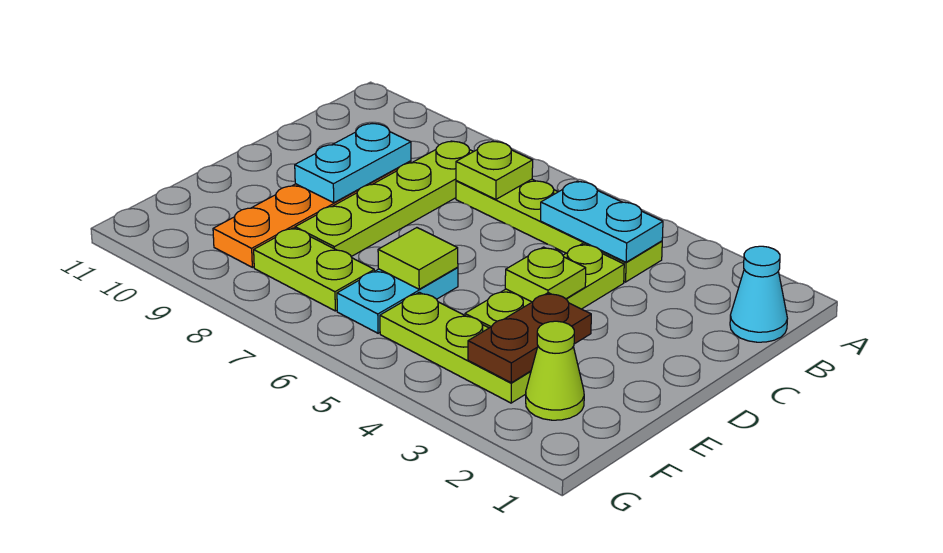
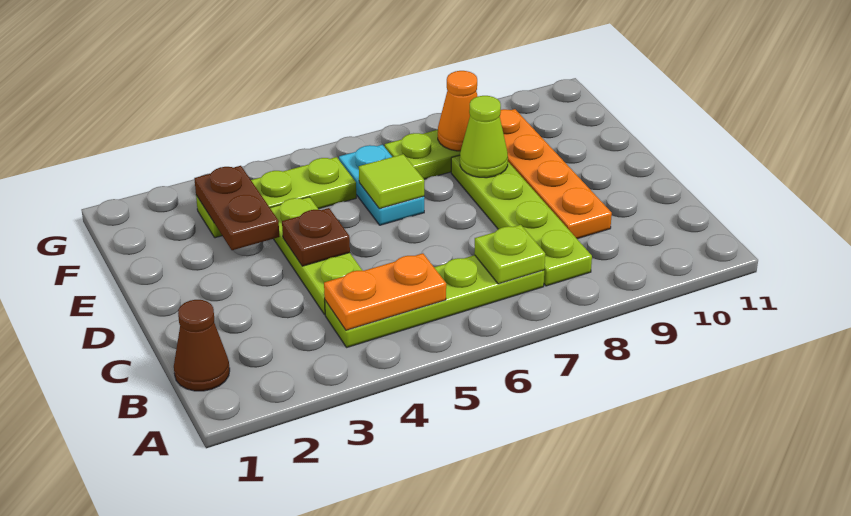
cyan 1x1 cone [730,246,788,342] -> brown 1x1 cone [174,300,230,391]
cyan 1x2 plate [541,181,663,262] -> orange 1x2 plate [324,253,446,330]
cyan 1x2 plate [295,124,411,203] -> none
lime 1x1 plate [505,247,586,302] -> brown 1x1 plate [282,208,350,266]
lime 1x1 cone [526,321,584,420] -> lime 1x1 cone moved to [460,96,508,178]
none -> orange 1x1 cone [438,71,478,151]

